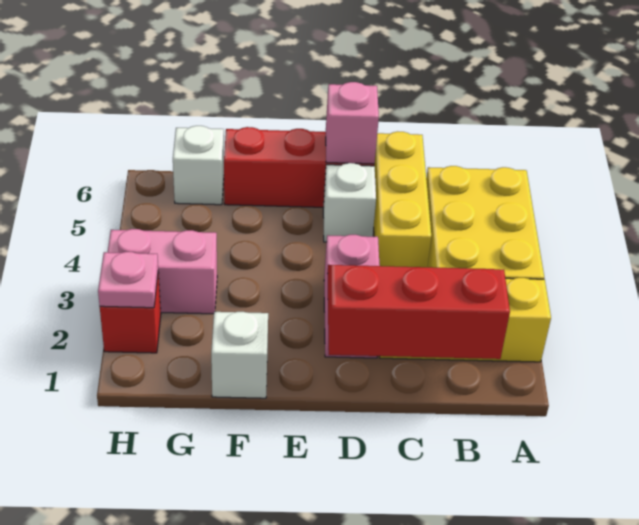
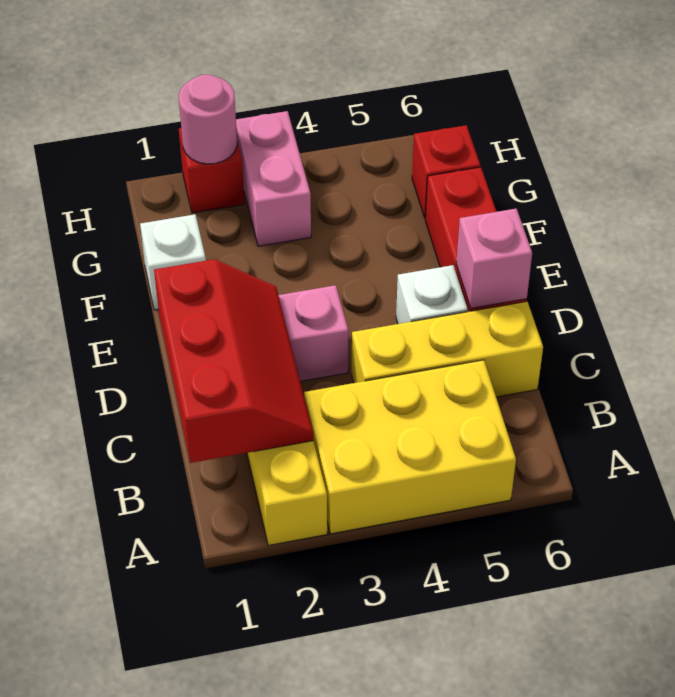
white 1x1 brick [173,126,224,205] -> red 1x1 brick [412,125,480,218]
pink 1x1 plate [98,252,158,308] -> pink 1x1 round brick [179,75,237,164]

